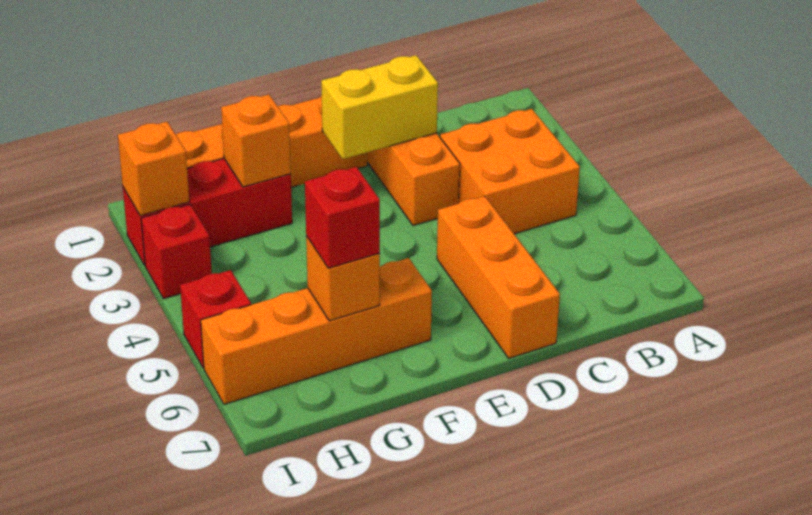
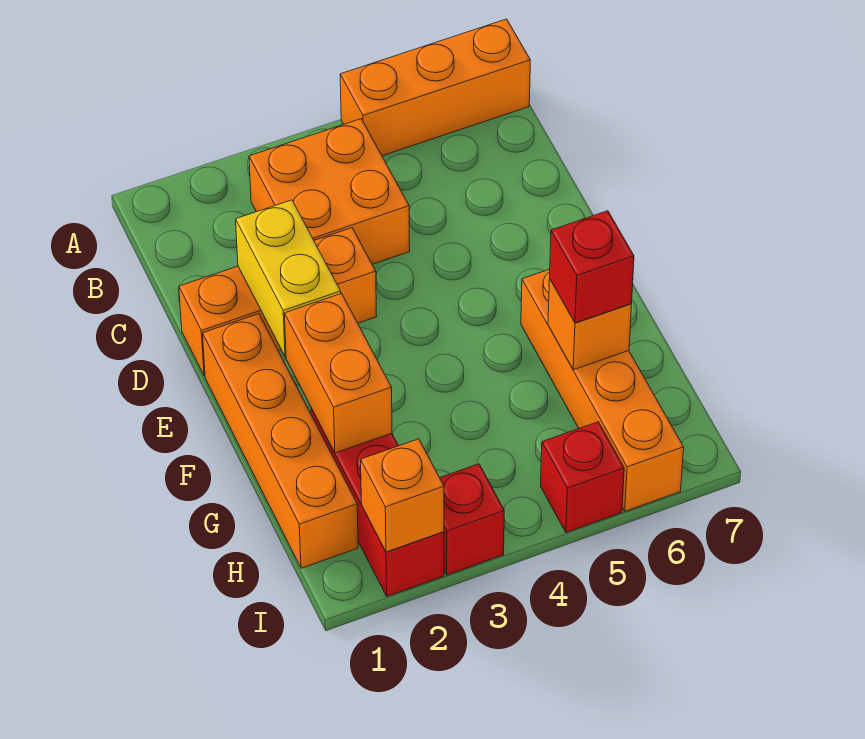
orange 1x3 brick [437,196,560,358] -> orange 1x3 brick moved to [340,19,530,156]
orange 1x1 brick [221,94,291,187] -> orange 1x2 brick [284,293,392,453]

